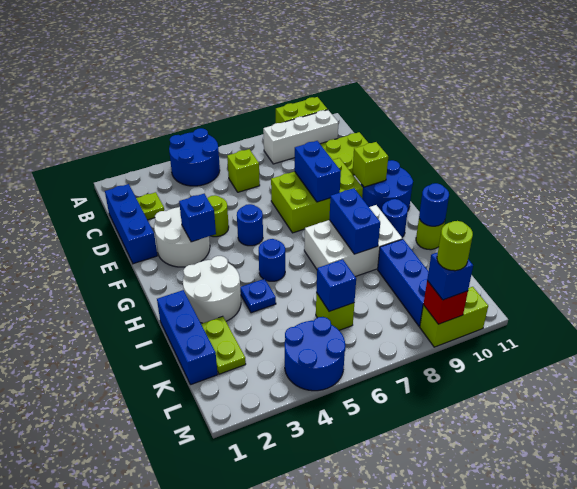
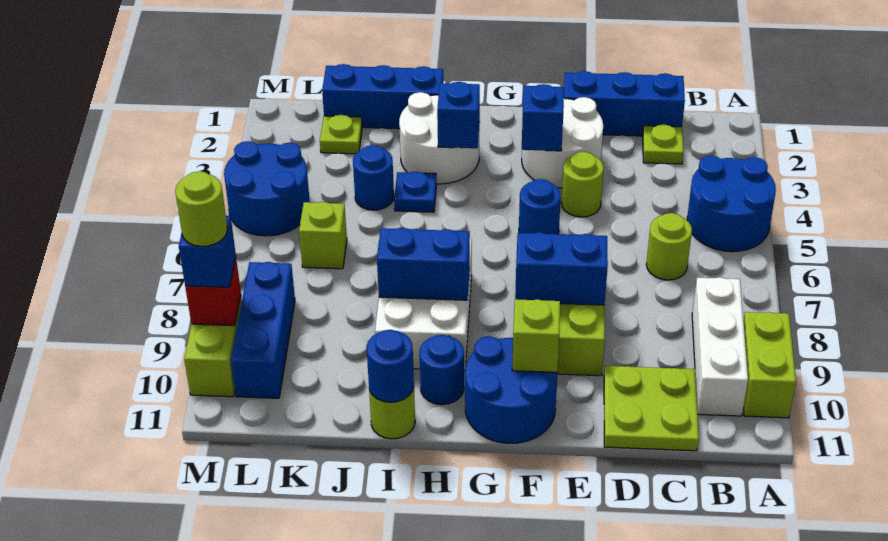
lime 1x1 brick [227,149,260,192] -> lime 1x1 round brick [646,213,692,280]
blue 1x1 round brick [259,239,285,281] -> blue 1x1 round brick moved to [353,145,394,210]
lime 1x2 plate [201,316,246,374] -> lime 1x1 plate [320,115,362,154]
blue 1x3 brick [378,239,429,326] -> blue 1x3 brick turned to [231,262,295,398]
blue 1x1 brick [316,259,356,312] -> blue 1x1 brick moved to [437,82,480,148]

